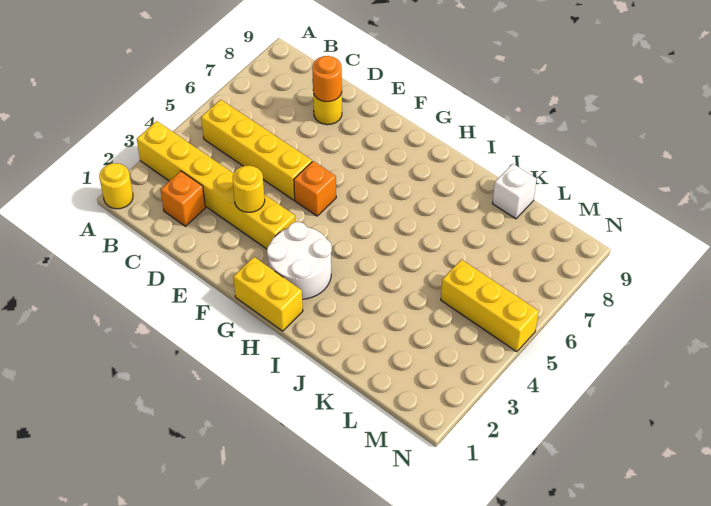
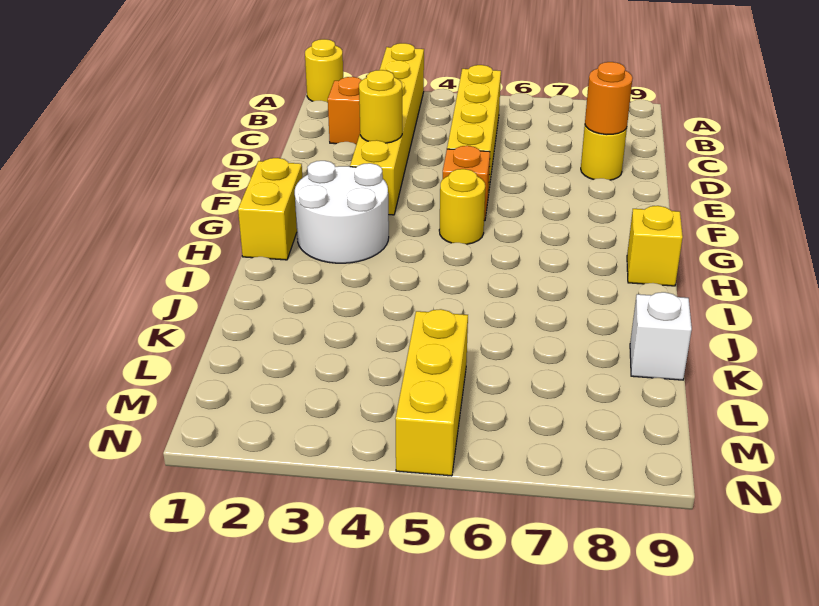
none -> yellow 1x1 round brick [439,169,485,244]
none -> yellow 1x1 brick [627,206,683,286]

